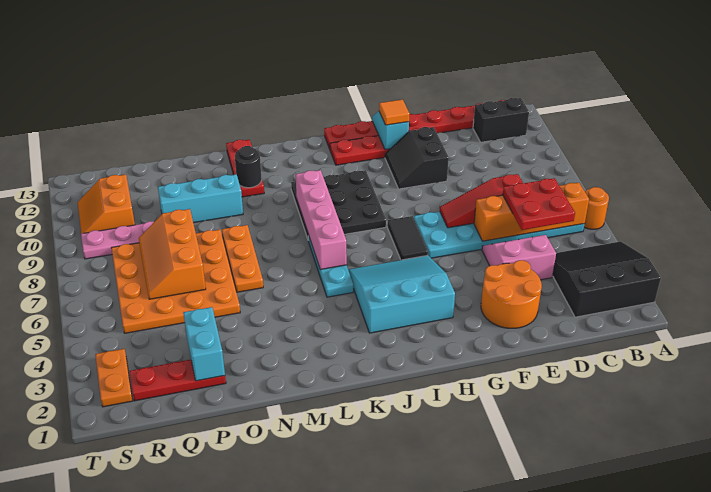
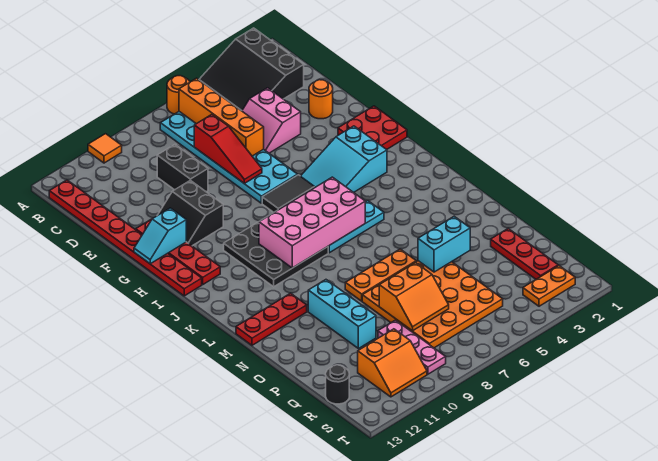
black 1x2 brick [473,98,529,142] -> black 1x2 brick moved to [157,145,208,192]
red 2x2 plate [503,178,575,230] -> red 2x2 plate moved to [338,106,407,150]
orange 2x2 round brick [481,260,542,328] -> orange 1x1 round brick [309,80,333,119]
black 2x2 slope [385,127,449,189] -> black 2x2 slope turned to [157,180,223,246]
orange 1x1 tile [379,100,409,125] -> orange 1x1 tile moved to [88,134,122,163]
cyan 3x3 slope [348,255,455,333] -> cyan 2x3 slope [301,126,387,192]
pink 1x4 brick [296,170,347,270] -> pink 2x4 brick [259,177,365,268]
black 1x1 round brick [235,146,262,188] -> black 1x1 round brick moved to [326,365,349,404]
cyan 1x2 brick [183,307,225,381] -> cyan 1x2 brick moved to [418,216,470,272]
orange 2x3 slope [139,209,206,299] -> orange 2x2 slope [379,263,449,331]

